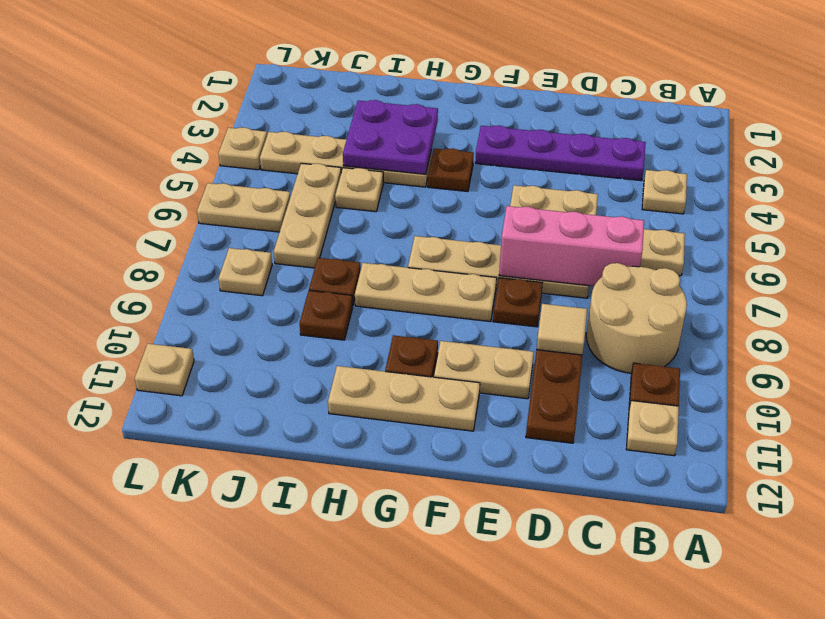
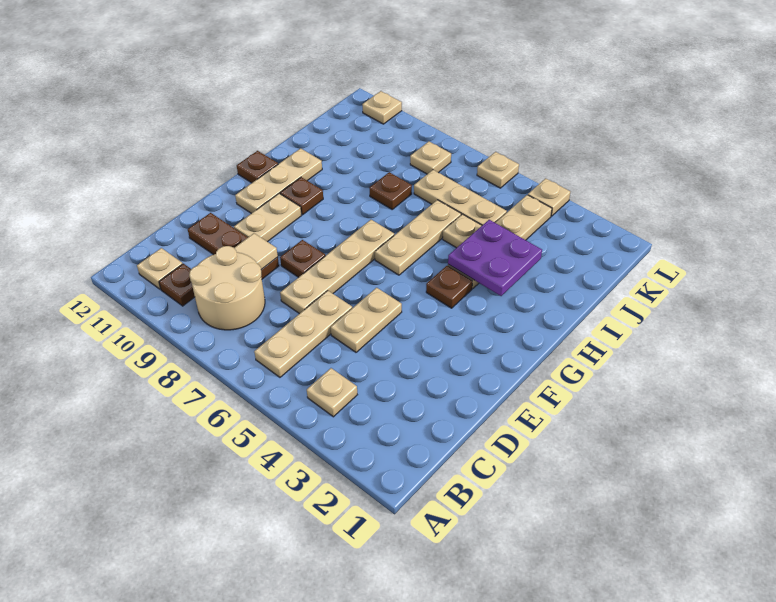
purple 1x4 plate [475,125,646,181] -> none
pink 1x3 brick [499,206,644,286] -> none
tan 1x3 plate [355,263,497,322] -> tan 1x3 plate moved to [375,200,461,275]
brown 1x1 plate [300,290,353,340] -> brown 1x1 plate moved to [237,151,278,183]
tan 1x2 plate [197,183,290,232] -> tan 1x1 plate [477,152,519,188]

